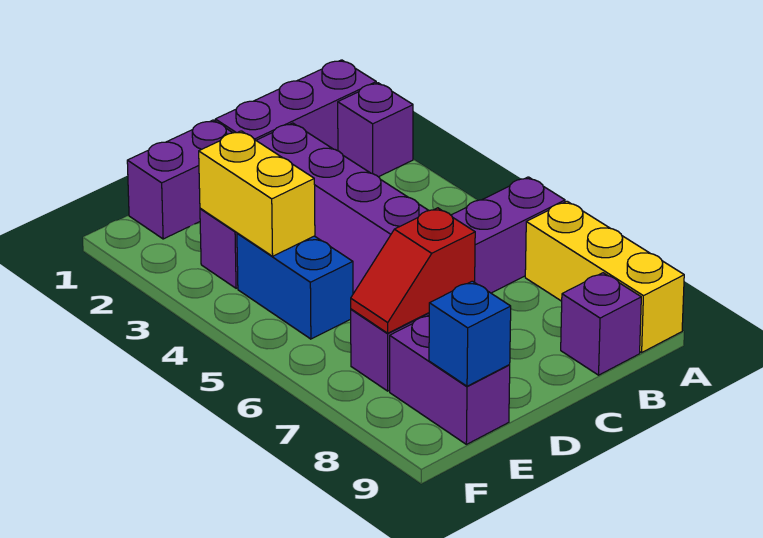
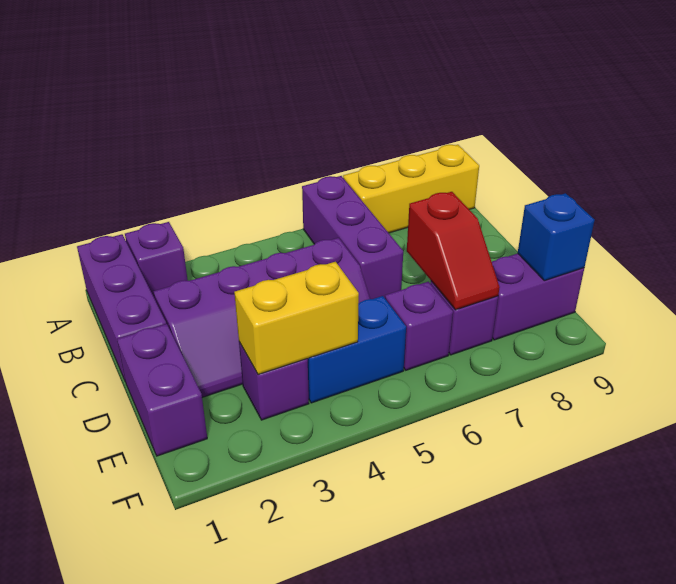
purple 1x1 brick [561,273,641,375] -> purple 1x1 brick moved to [385,282,453,370]

